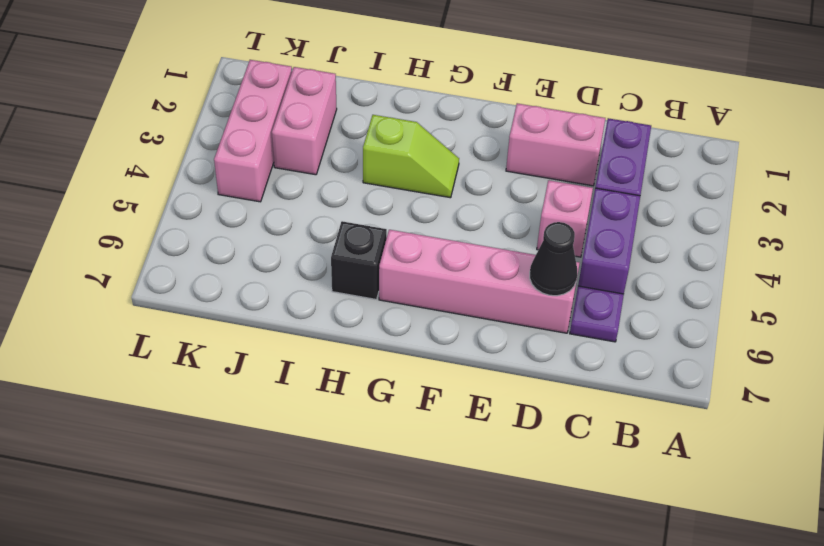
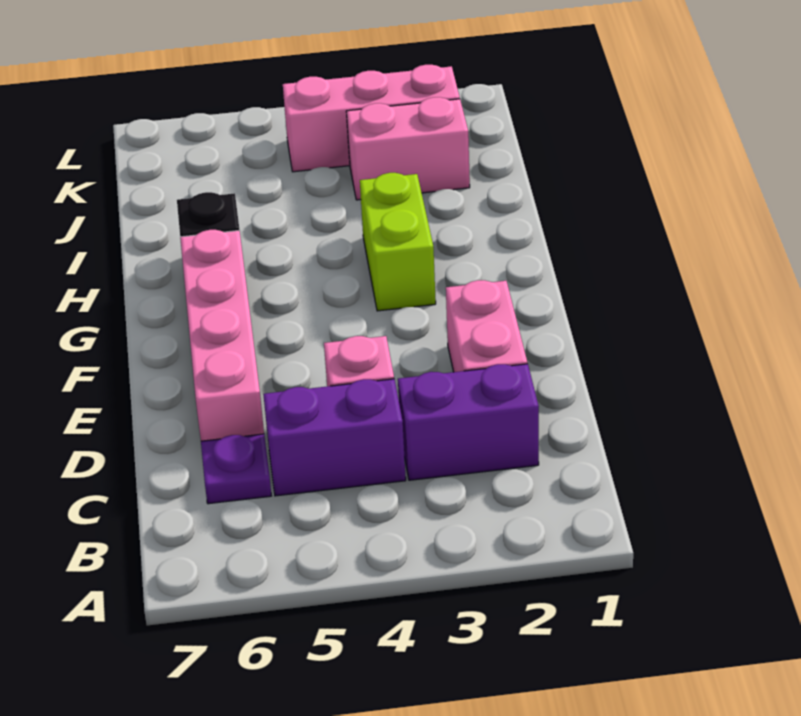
black 1x1 cone [530,222,577,296] -> none
lime 1x2 slope [363,115,459,198] -> lime 1x2 brick [360,173,436,311]

